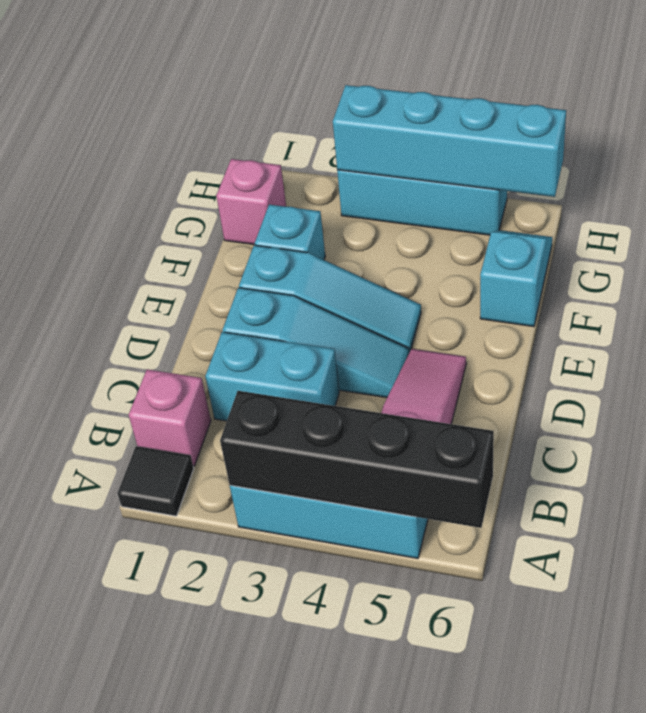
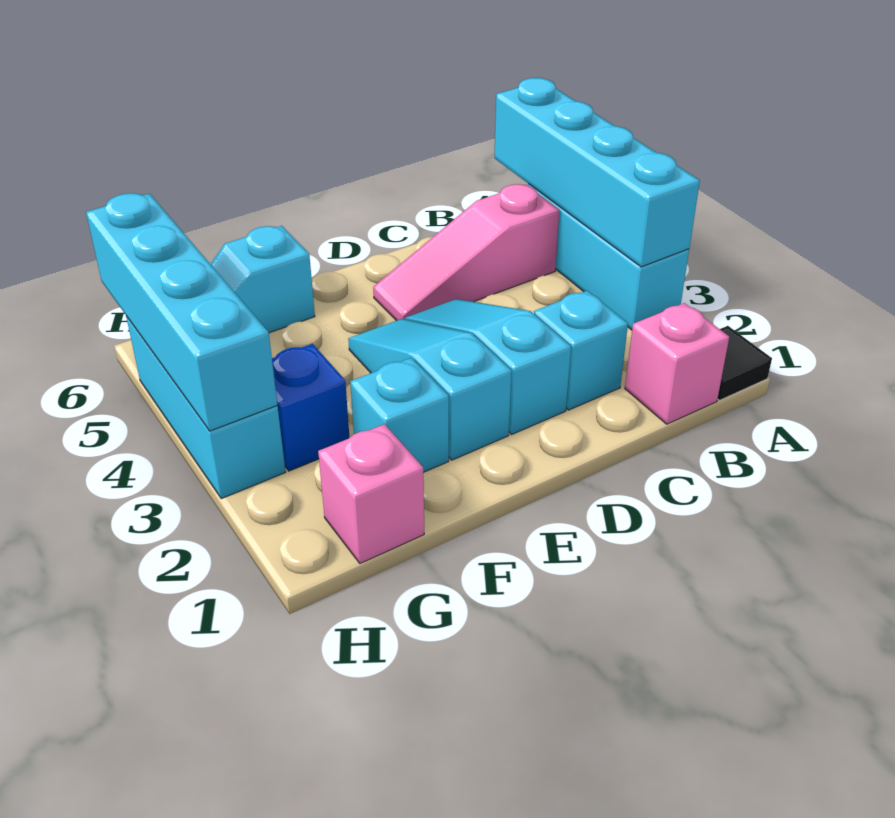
black 1x4 brick [220,391,494,528] -> cyan 1x4 brick [494,78,700,267]
cyan 1x2 brick [205,332,339,421] -> cyan 1x1 brick [534,291,628,410]
none -> blue 1x1 brick [272,344,349,471]

